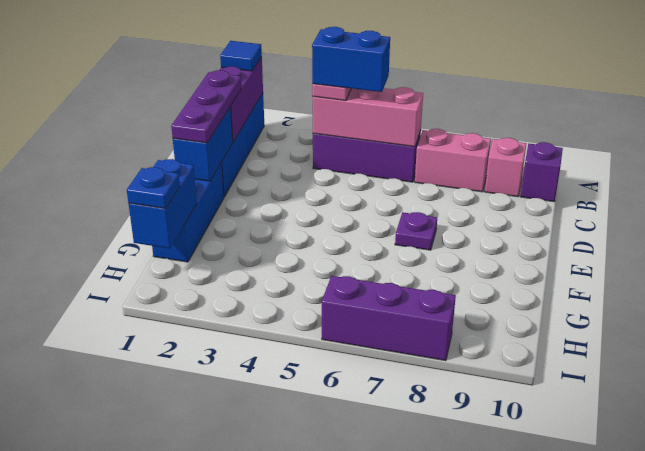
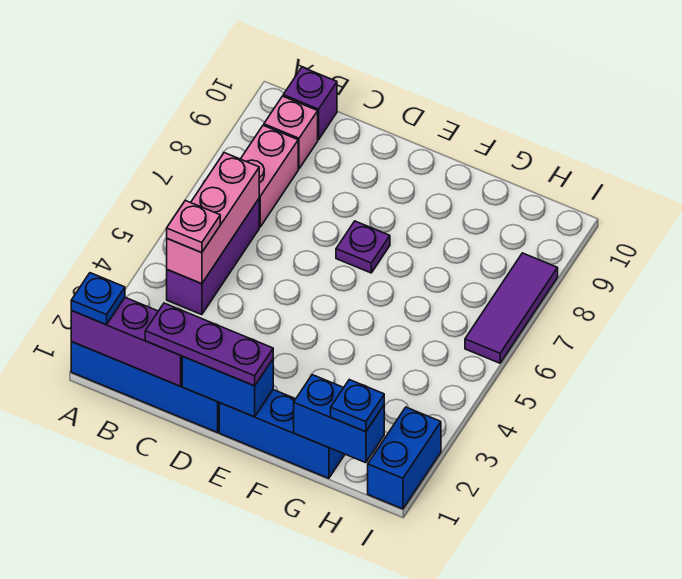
blue 1x1 tile [220,41,262,71] -> blue 1x1 plate [71,273,125,325]
blue 1x2 brick [312,27,390,92] -> blue 1x2 brick moved to [368,407,441,509]
purple 1x3 brick [322,276,456,361] -> purple 1x3 tile [465,253,558,363]

